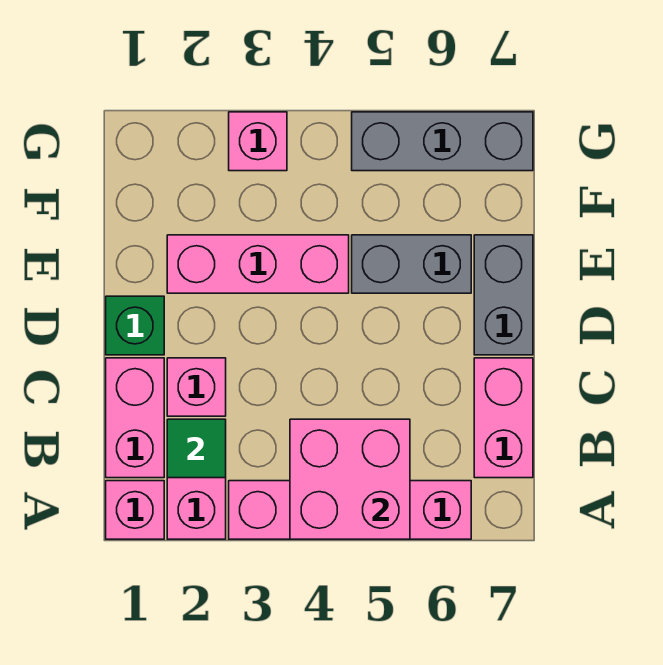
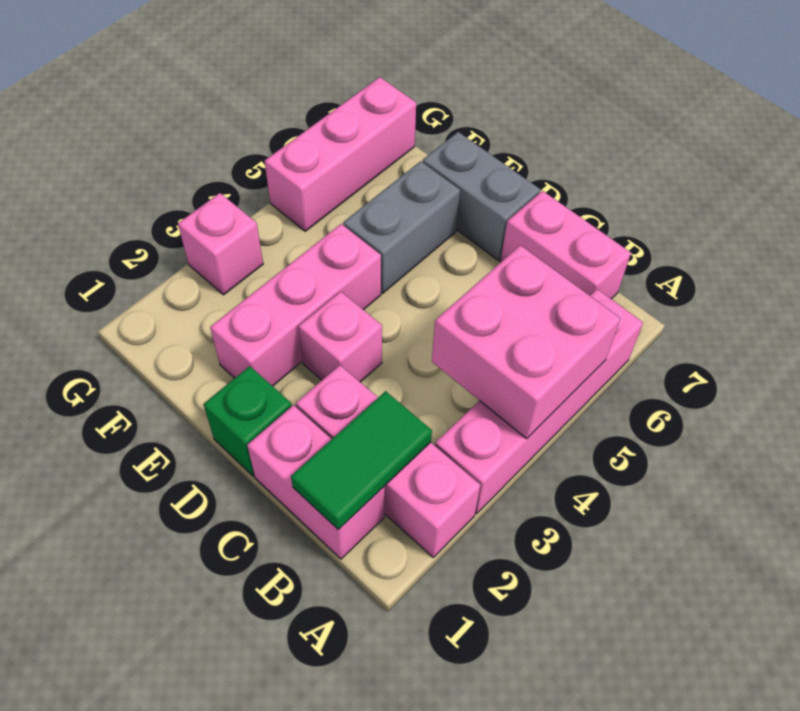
pink 1x1 brick [106,481,164,539] -> pink 1x1 brick moved to [298,291,382,382]
green 1x1 tile [167,419,226,478] -> green 1x2 tile [291,391,432,530]
grey 1x3 brick [352,112,533,171] -> pink 1x3 brick [265,77,416,231]

